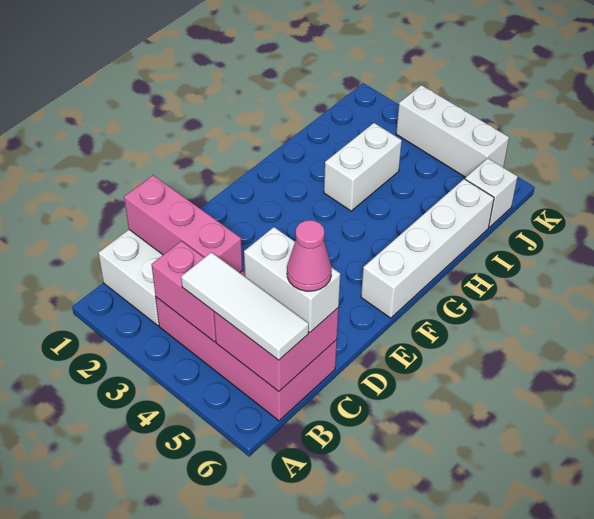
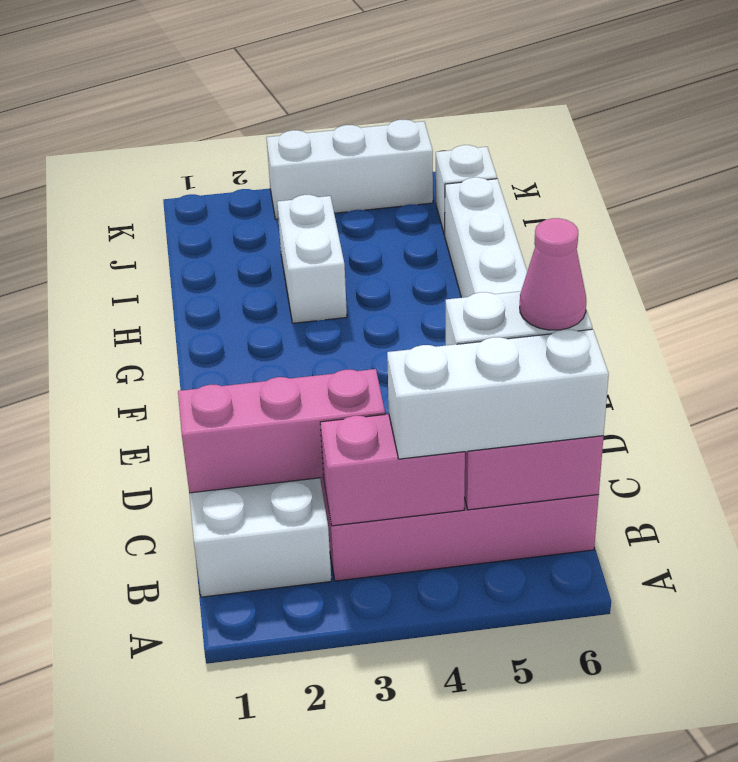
white 1x3 tile [181,252,309,360] -> white 1x3 brick [387,329,609,459]

